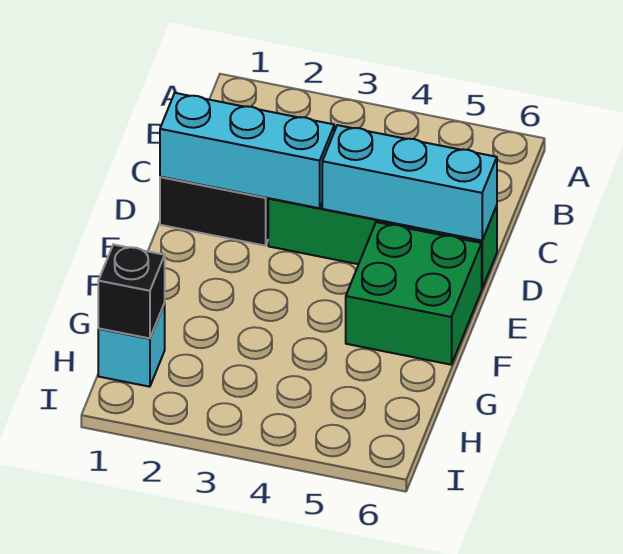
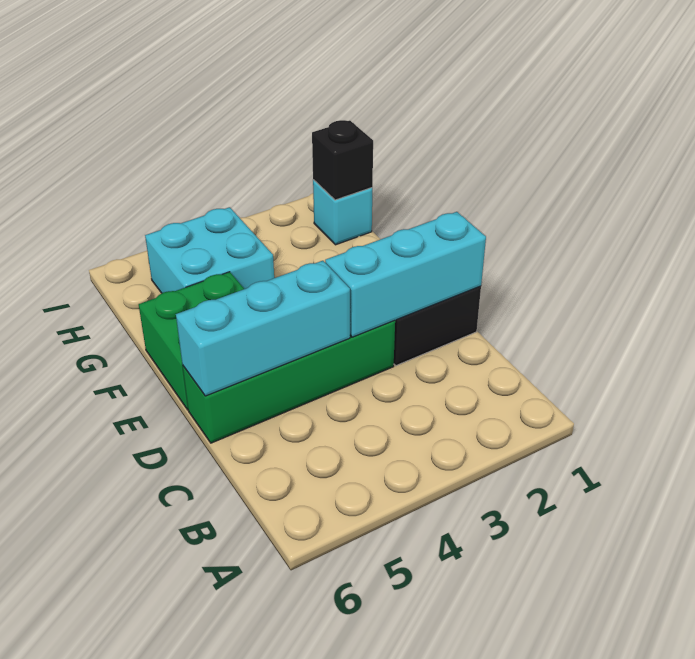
none -> cyan 2x2 brick [145,207,274,293]

